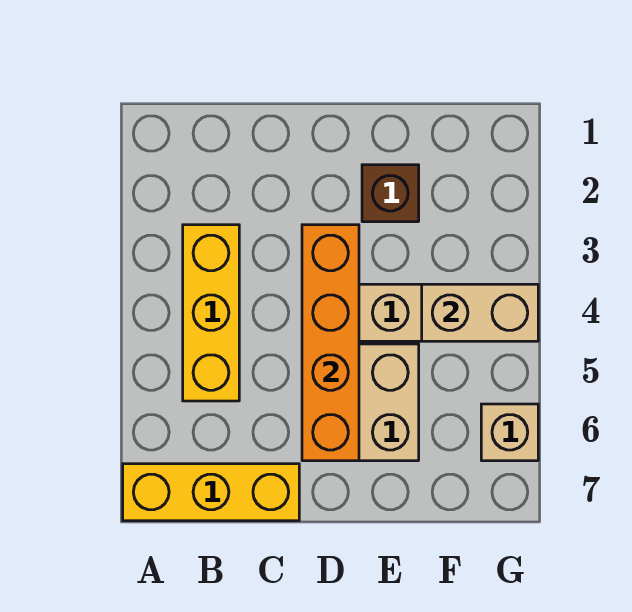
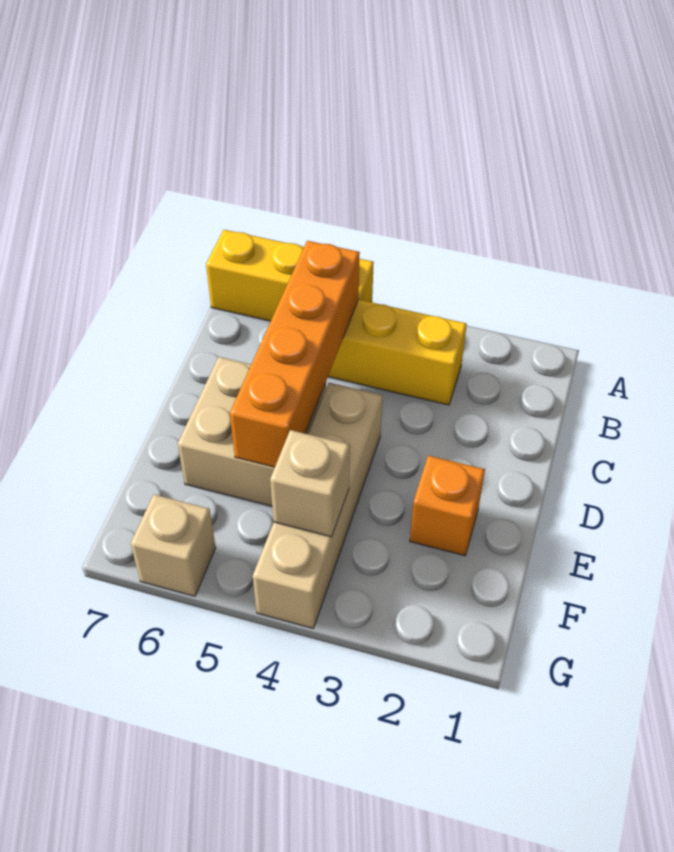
yellow 1x3 brick [123,464,299,521] -> yellow 1x3 brick turned to [206,230,374,321]
orange 1x4 brick [302,225,359,461] -> orange 1x4 brick turned to [230,241,360,467]
brown 1x1 brick [362,165,419,222] -> orange 1x1 brick [410,456,485,556]
tan 1x2 brick [422,284,538,341] -> tan 1x1 brick [270,430,350,537]

